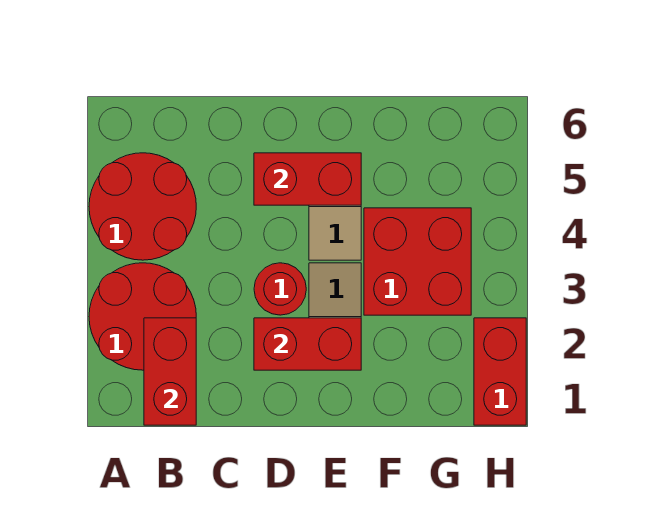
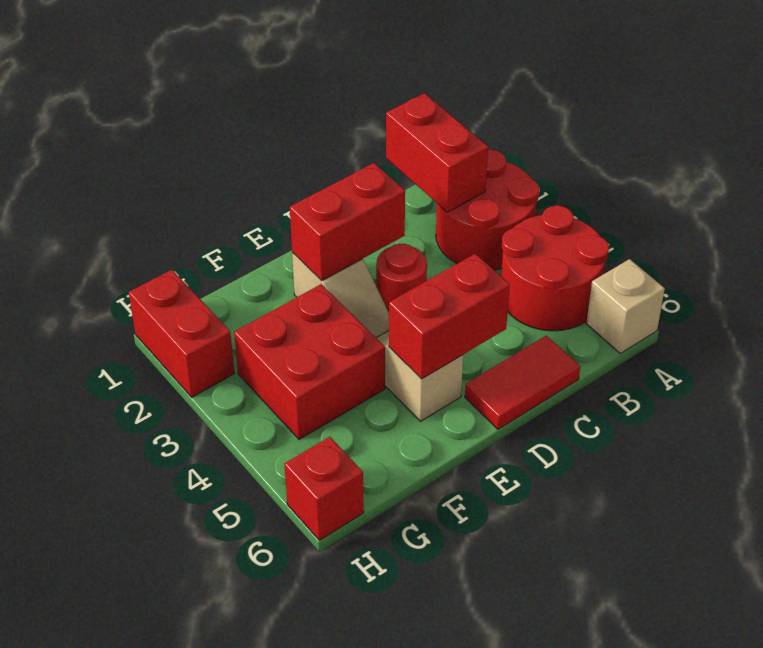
none -> tan 1x1 brick [586,259,665,353]
none -> red 1x2 tile [465,335,580,429]
none -> red 1x1 brick [285,437,364,540]

